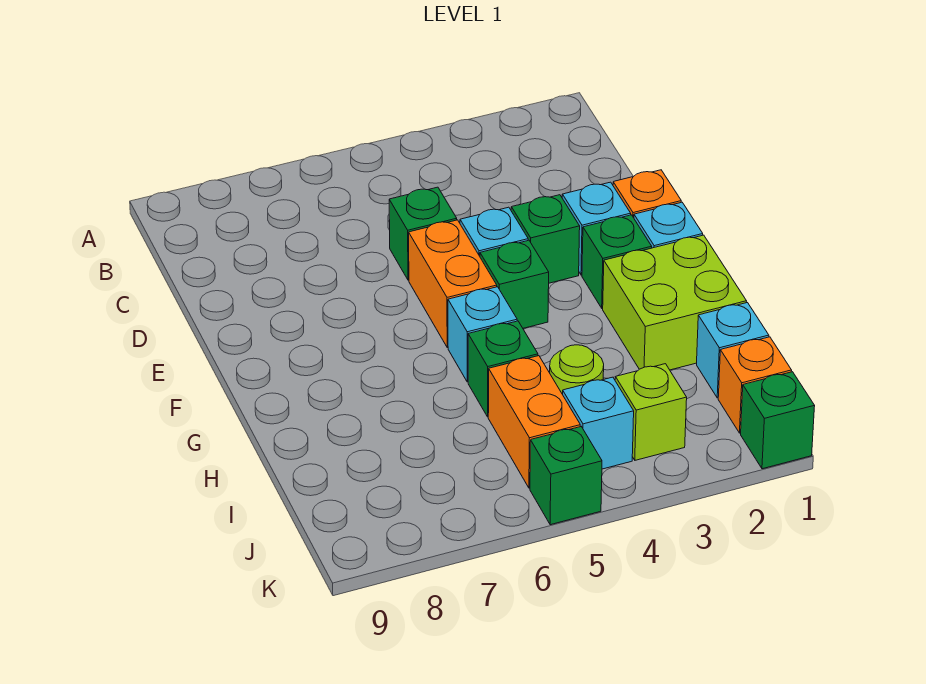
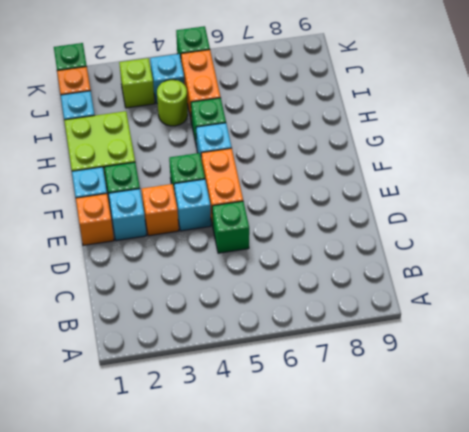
green 1x1 brick [511,195,580,283] -> orange 1x1 brick [142,184,179,236]

